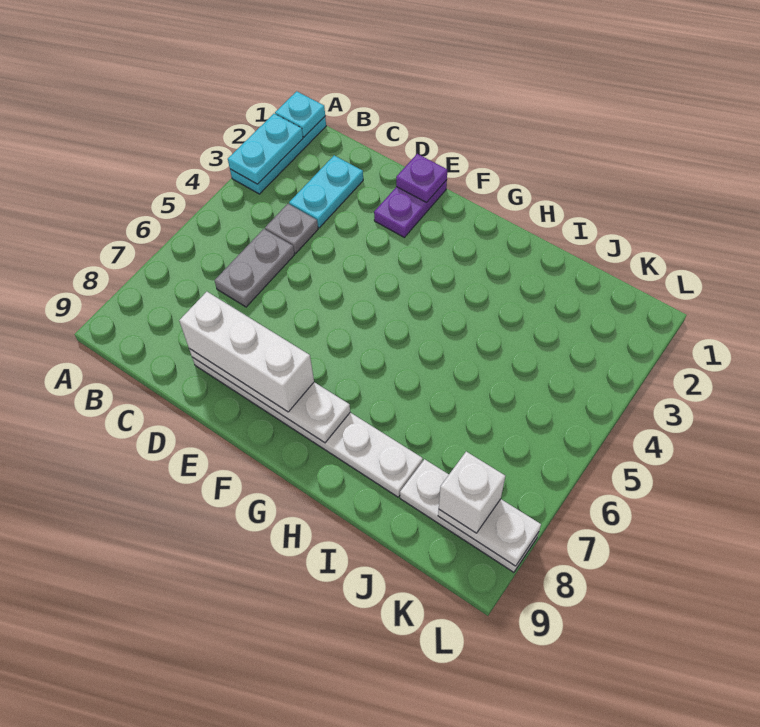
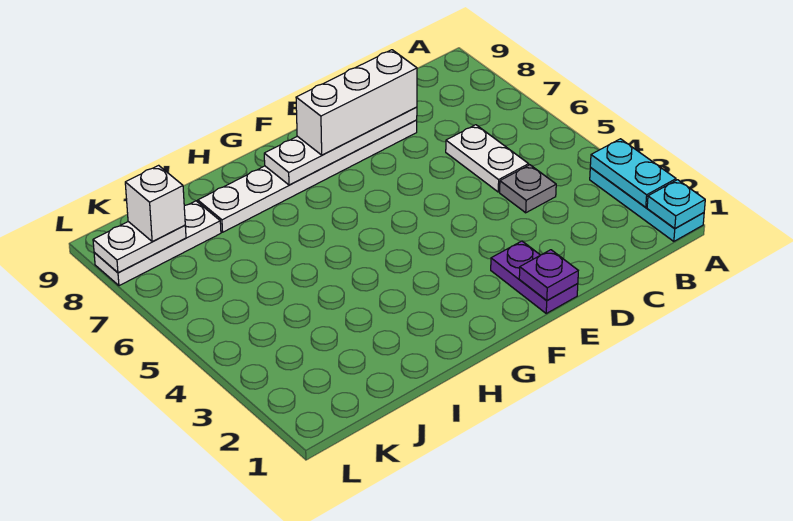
cyan 1x2 plate [289,155,363,228] -> none
grey 1x2 plate [215,229,294,307] -> white 1x2 plate [446,125,529,192]

